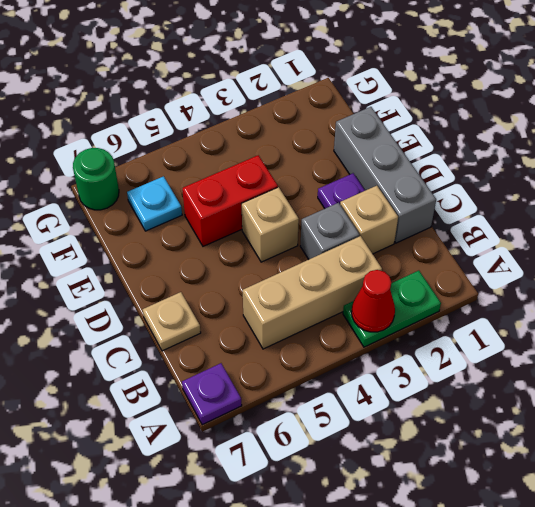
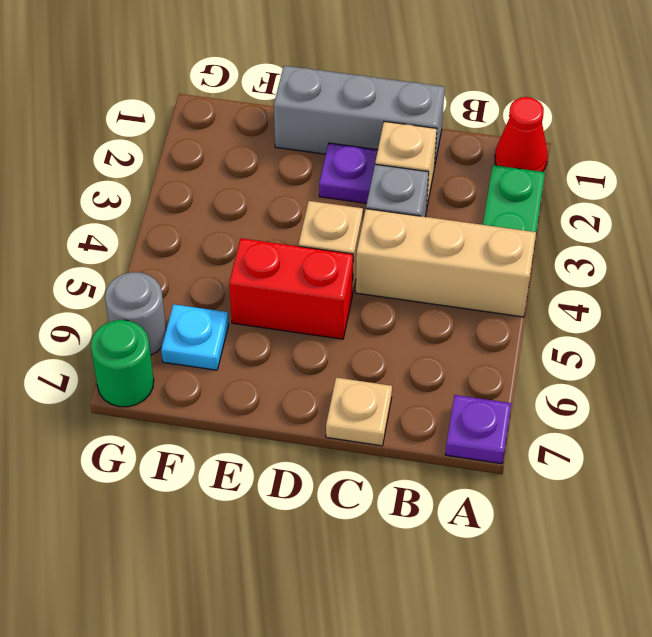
red 1x1 cone [352,270,395,332] -> red 1x1 cone moved to [495,97,548,172]
tan 1x3 brick [243,236,382,349] -> tan 1x3 brick turned to [356,209,536,317]
red 1x2 brick [182,155,278,246] -> red 1x2 brick turned to [229,238,353,339]
none -> grey 1x1 round brick [105,272,166,355]

